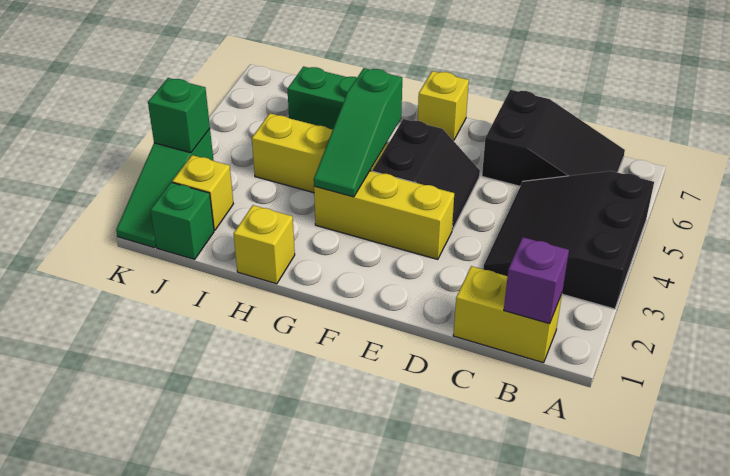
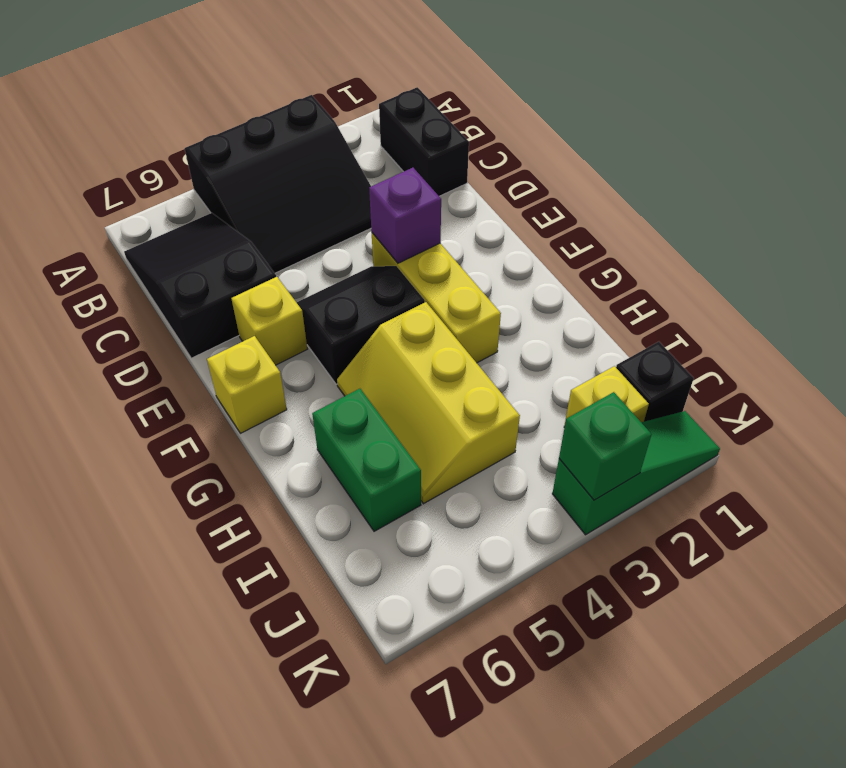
yellow 1x2 brick [453,266,562,363] -> black 1x2 brick [379,87,469,196]
purple 1x1 brick [504,237,569,324] -> purple 1x1 brick moved to [369,168,441,263]
green 1x3 slope [314,68,402,197] -> none
yellow 1x1 brick [233,205,295,284] -> yellow 1x1 brick moved to [231,277,307,365]
green 1x1 brick [151,182,214,259] -> black 1x1 brick [616,342,694,422]

